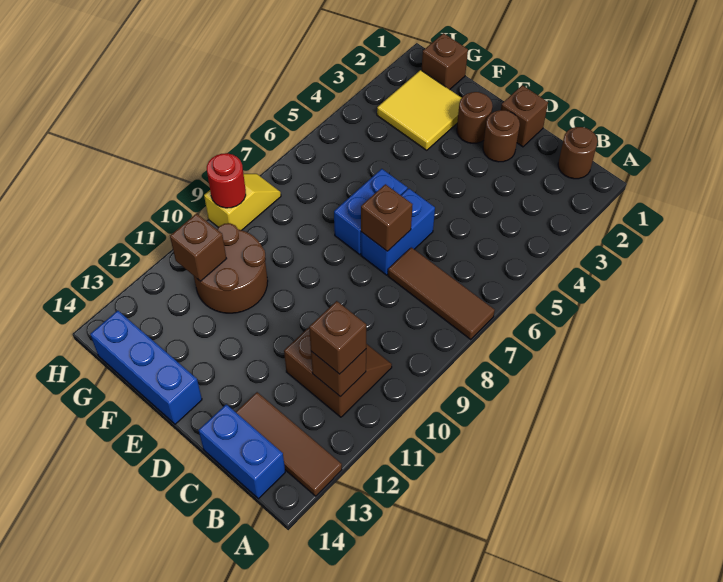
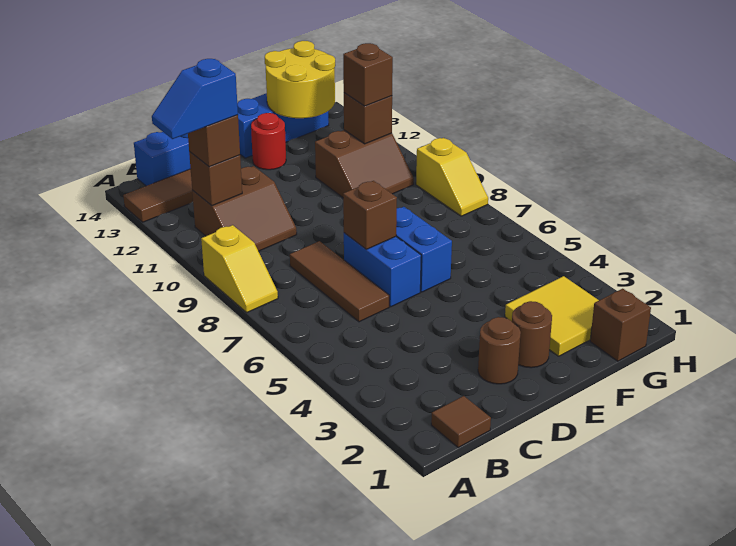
brown 1x3 tile [388,247,495,340] -> brown 1x3 tile turned to [290,241,389,322]
none -> yellow 1x2 slope [201,225,278,312]
none -> blue 1x2 slope [152,59,238,139]
brown 1x1 round brick [558,127,598,179] -> brown 1x1 tile [431,396,491,447]
brown 1x1 brick [501,85,548,147] -> brown 1x1 brick moved to [343,43,393,106]
brown 2x2 round brick [194,223,268,313] -> brown 2x2 slope [315,130,414,197]
none -> yellow 2x2 round brick [265,41,335,118]
red 1x1 round brick [207,153,246,208] -> red 1x1 round brick moved to [251,113,286,170]

